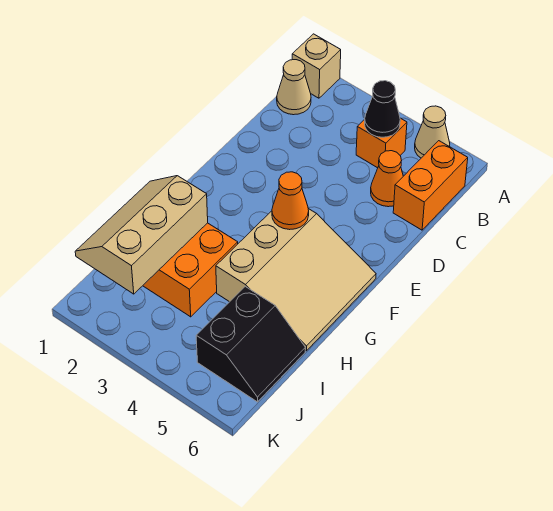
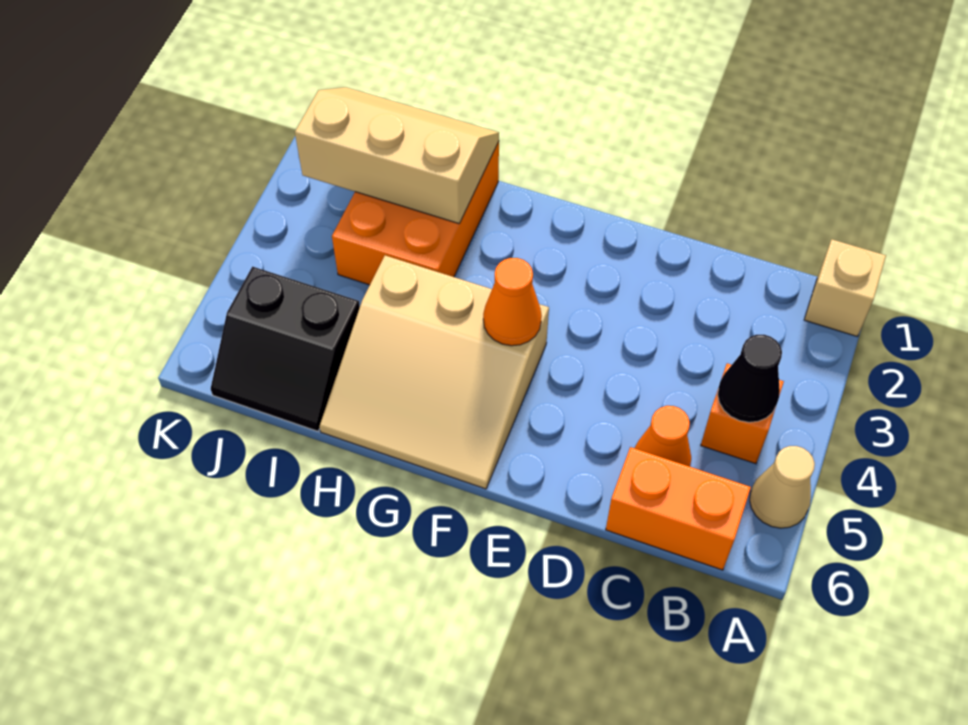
tan 1x1 cone [277,60,311,115] -> none

